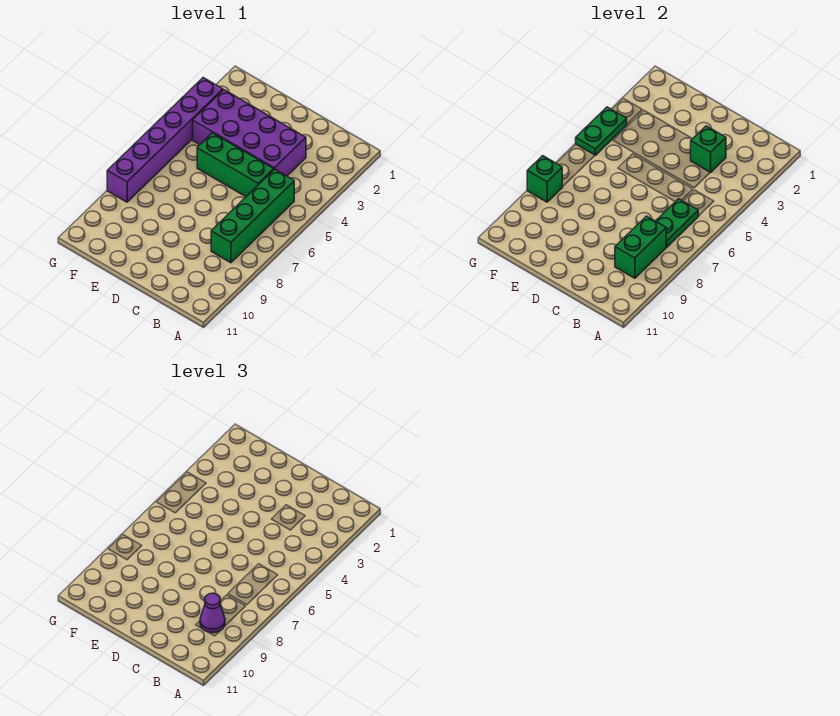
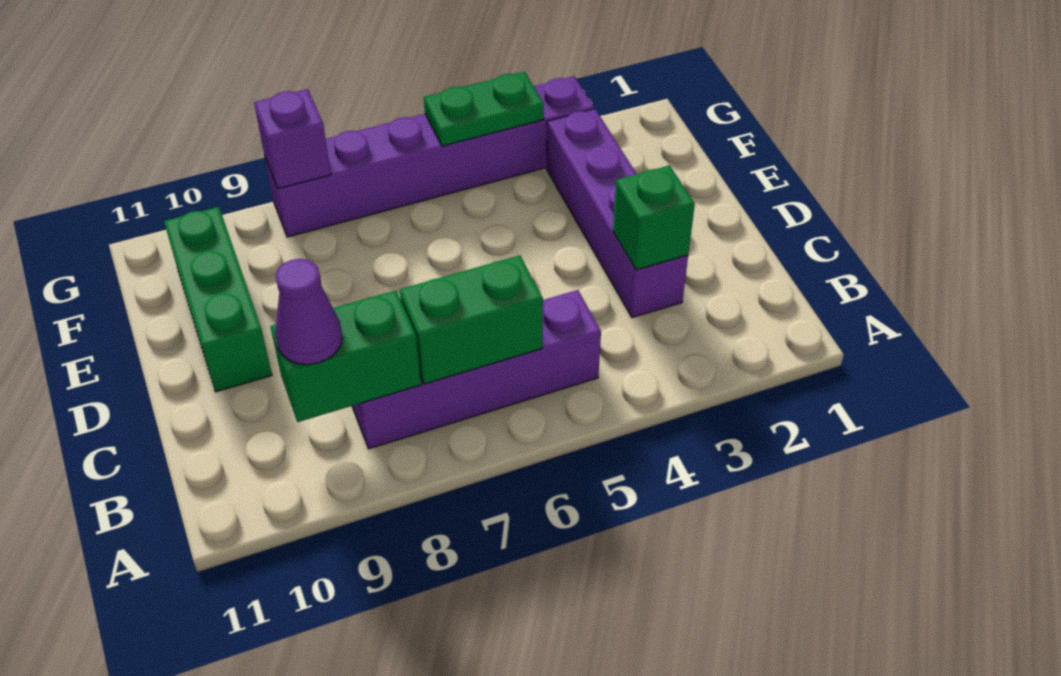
green 1x4 brick [211,169,294,263] -> purple 1x4 brick [352,290,601,449]
green 1x2 plate [656,199,698,247] -> green 1x2 brick [400,255,543,384]
purple 2x4 brick [193,90,306,176] -> purple 1x4 brick [546,109,688,318]
green 1x3 brick [197,133,274,197] -> green 1x3 brick moved to [164,207,272,392]
green 1x1 brick [527,156,562,202] -> purple 1x1 brick [254,89,331,189]

